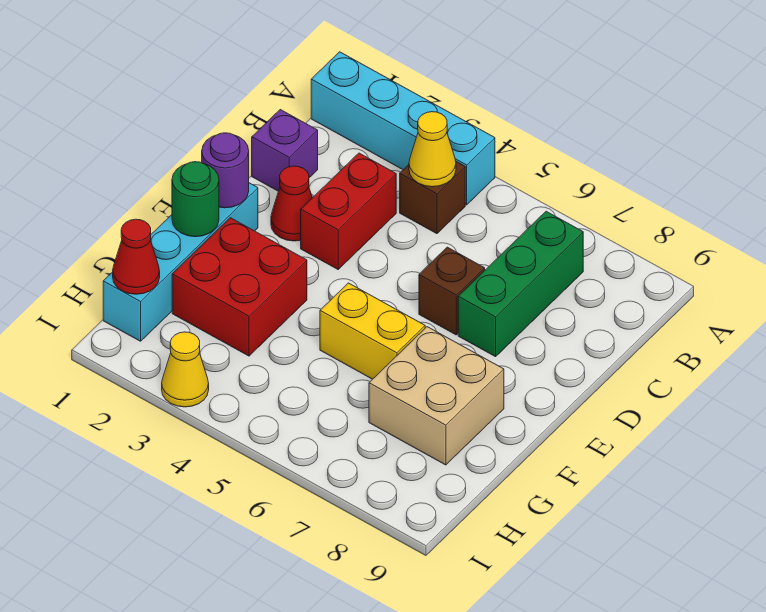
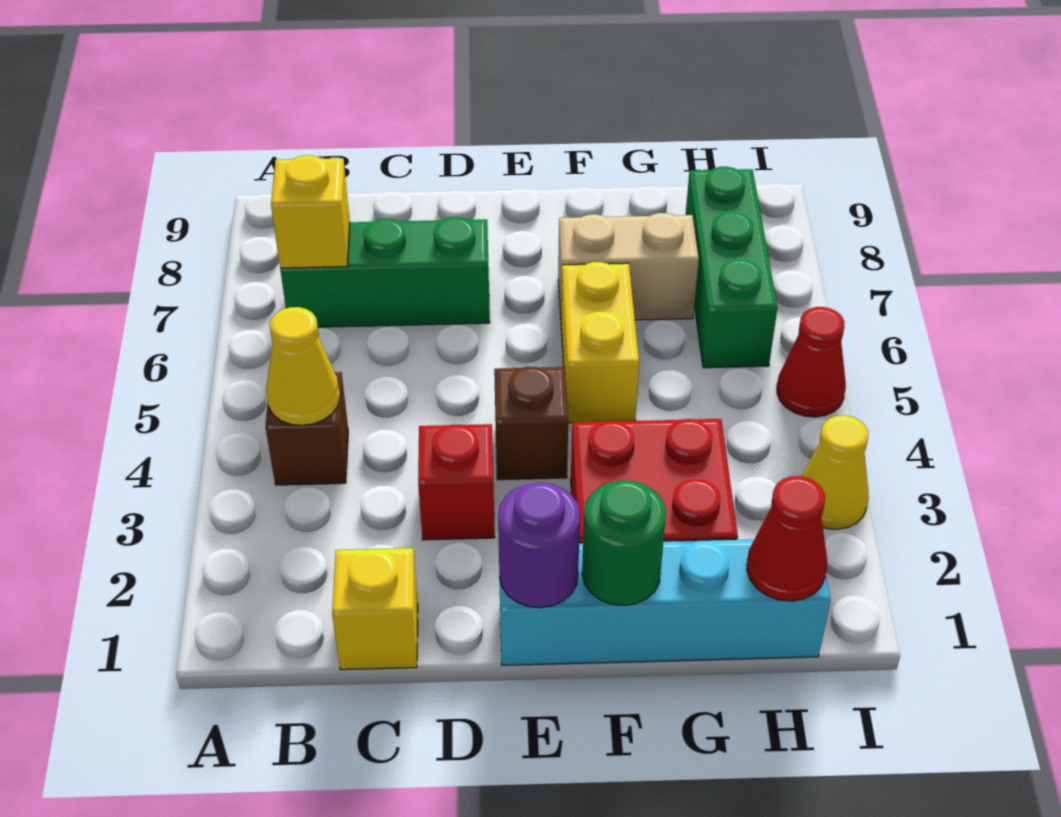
cyan 1x4 brick [311,52,495,205] -> none
none -> yellow 1x1 brick [271,155,350,268]
purple 1x1 brick [252,110,318,191] -> yellow 1x1 brick [332,548,418,670]
red 1x2 brick [301,153,396,269] -> red 1x1 brick [418,424,495,540]
red 1x1 cone [271,166,312,241] -> red 1x1 cone moved to [777,307,846,417]
brown 1x1 brick [419,247,485,335] -> brown 1x1 brick moved to [494,367,568,480]
tan 2x2 brick [369,327,504,465] -> tan 1x2 brick [558,213,699,320]
none -> green 1x3 brick [686,167,778,368]

